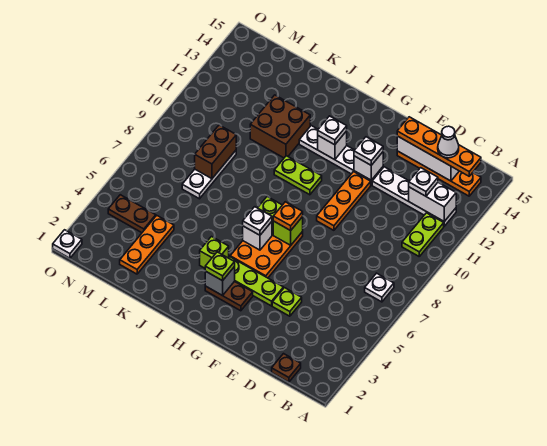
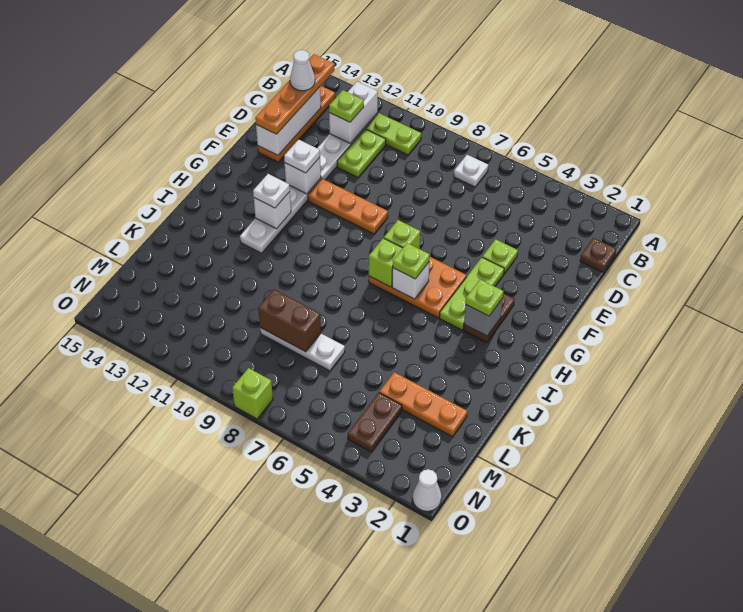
white 1x1 plate [409,168,438,196] -> lime 1x1 plate [329,90,364,122]
orange 1x1 plate [273,202,303,231] -> none
white 1x1 plate [243,207,272,235] -> lime 1x1 plate [393,243,430,279]
lime 1x2 plate [274,156,322,195] -> lime 1x2 plate moved to [337,129,386,177]
lime 1x1 brick [200,237,229,268] -> lime 1x1 brick moved to [232,368,273,419]
brown 2x2 brick [250,95,310,158] -> none
white 1x1 plate [53,230,82,258] -> white 1x1 cone [413,469,441,511]

